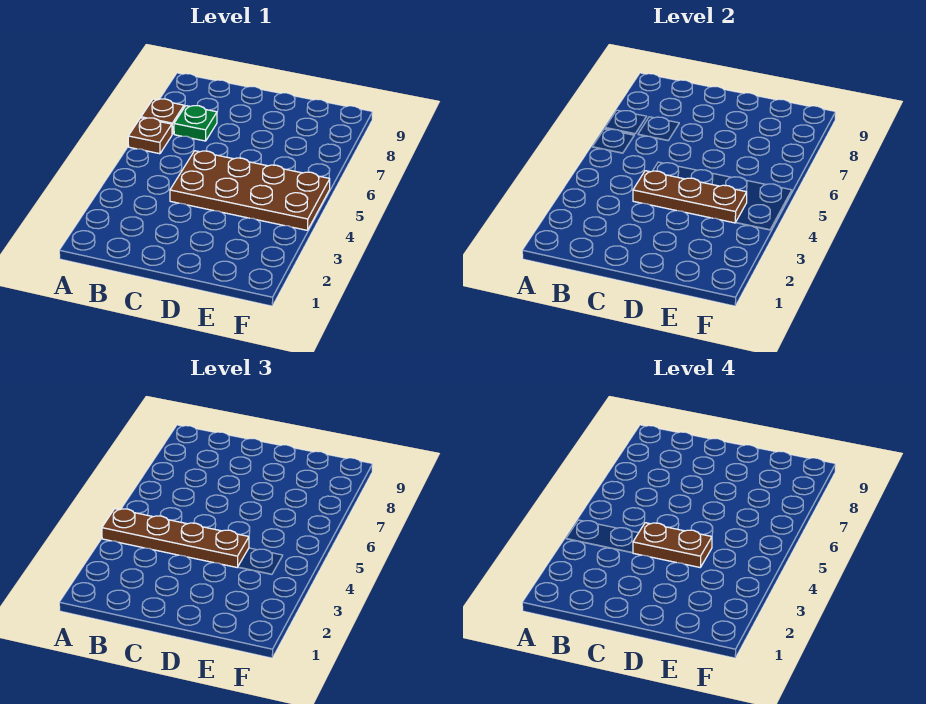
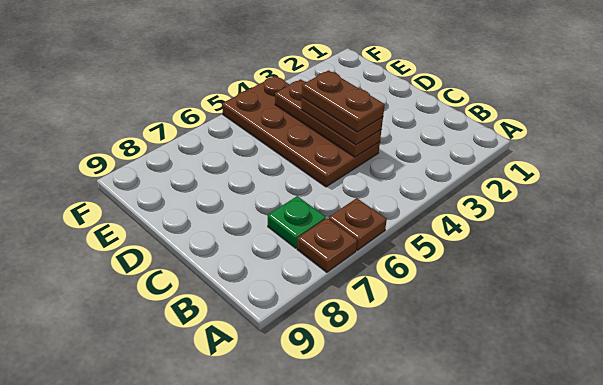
brown 1x4 plate [102,509,249,568] -> brown 1x2 plate [301,98,383,145]

